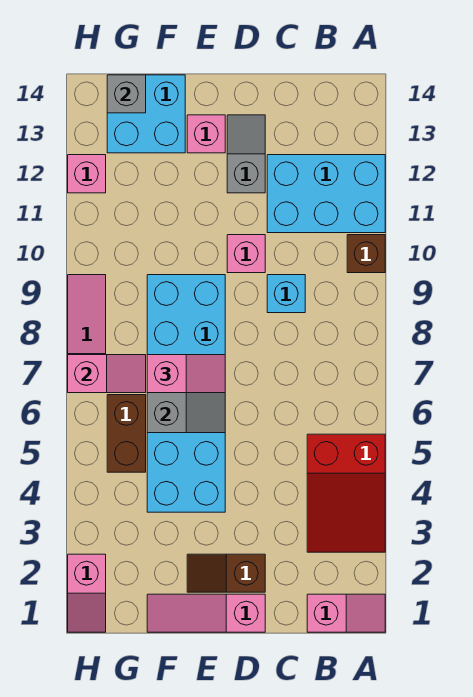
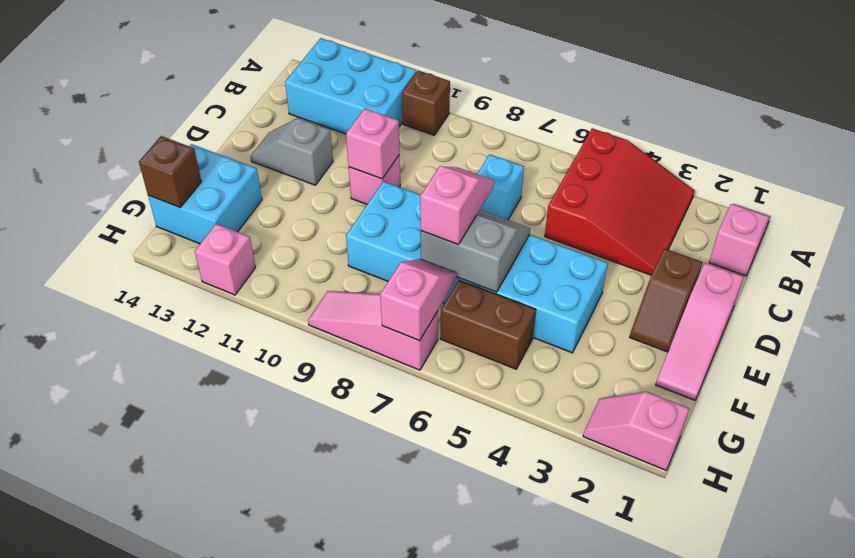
red 2x3 slope [307,434,385,552] -> red 3x3 slope [545,128,695,275]
cyan 2x3 brick [267,155,385,233] -> cyan 2x3 brick turned to [285,38,417,134]
cyan 1x1 brick [267,275,305,313] -> cyan 1x1 brick moved to [477,154,524,220]
pink 1x1 brick [187,115,225,153] -> pink 1x1 brick moved to [346,109,400,179]
grey 1x1 brick [107,75,146,113] -> brown 1x1 brick [139,136,201,207]
pink 1x2 slope [68,554,106,632] -> pink 1x2 slope turned to [583,392,689,470]

